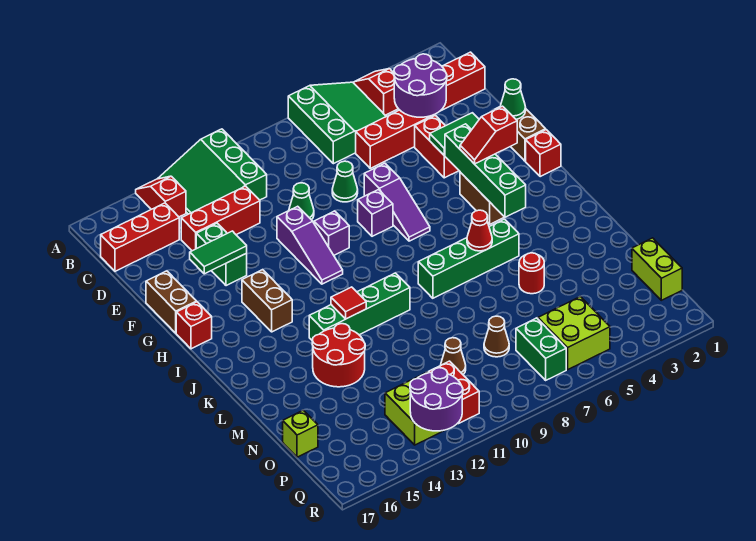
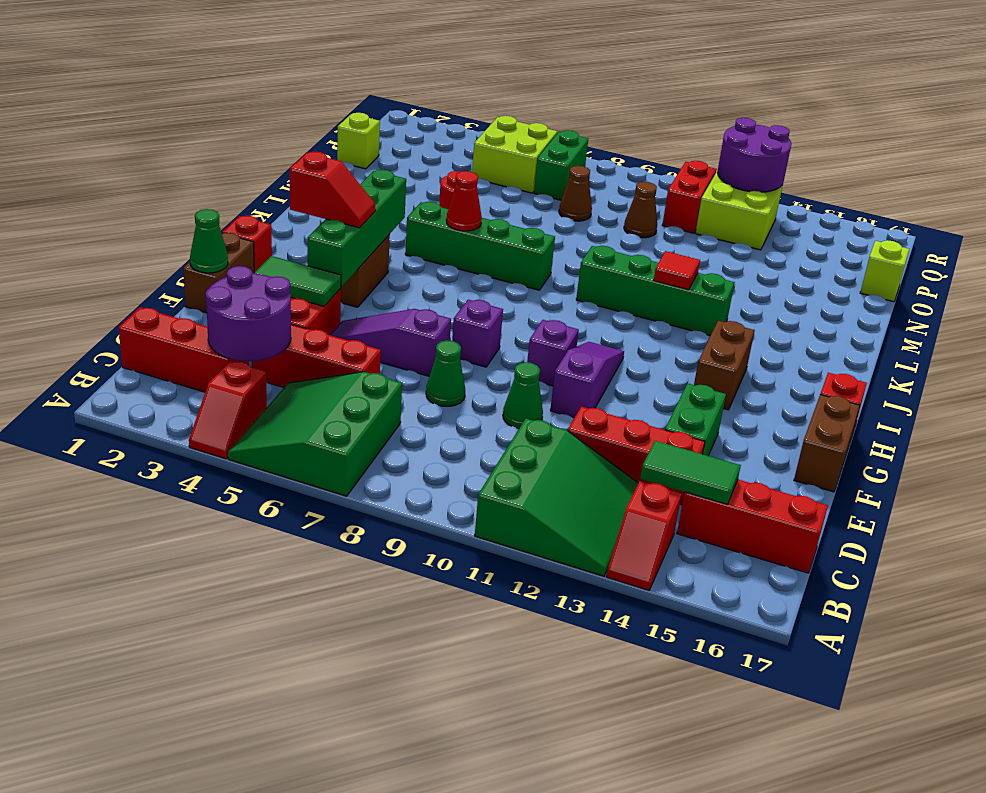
purple 1x3 slope [364,163,430,241] -> purple 1x3 slope turned to [330,309,451,376]
green 1x2 tile [190,231,247,274] -> green 1x2 tile moved to [640,441,741,504]
red 2x2 round brick [312,324,365,387] -> none
lime 1x2 brick [632,238,682,300] -> lime 1x1 brick [337,113,380,169]

